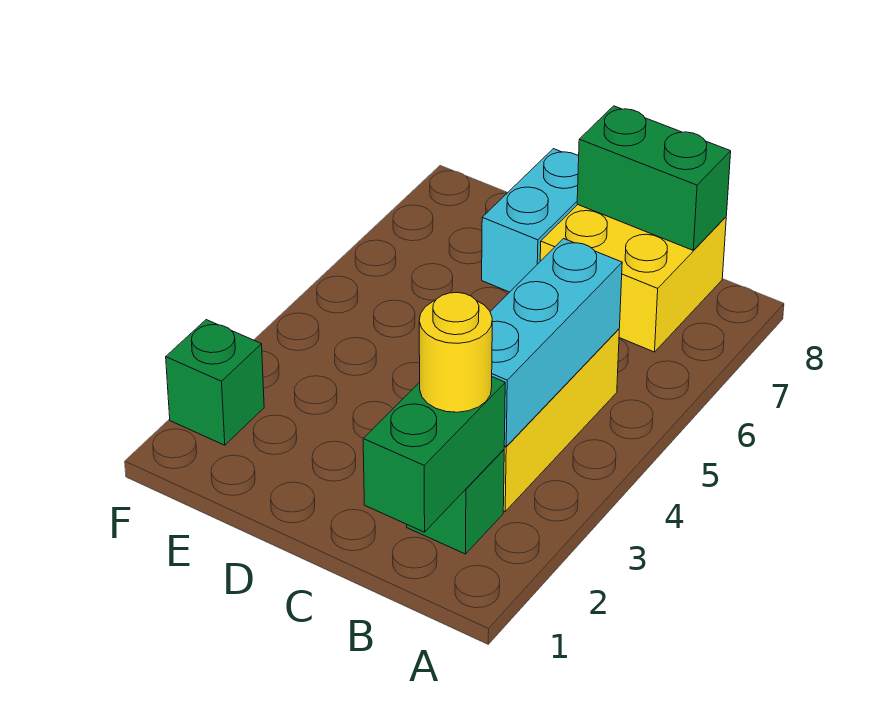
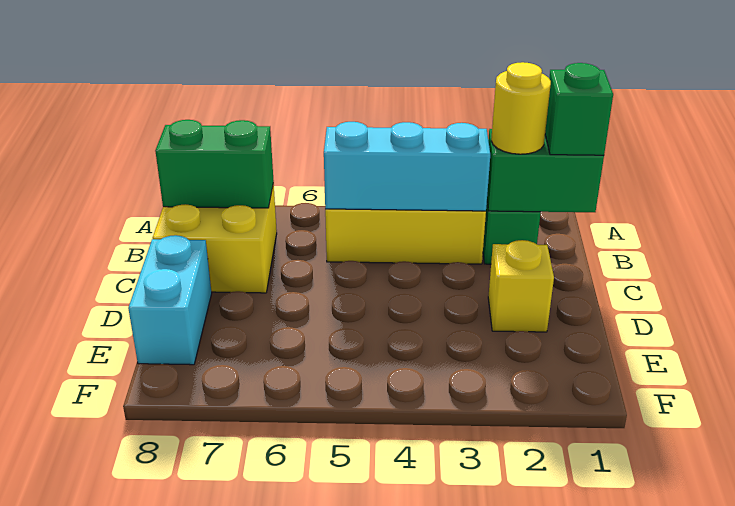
green 1x2 brick [577,106,731,250] -> green 1x2 brick turned to [155,120,274,208]
none -> yellow 1x1 brick [488,240,554,332]
cyan 1x2 brick [482,149,579,292] -> cyan 1x2 brick turned to [128,235,212,365]
green 1x1 brick [166,320,264,445] -> green 1x1 brick moved to [545,63,613,155]

